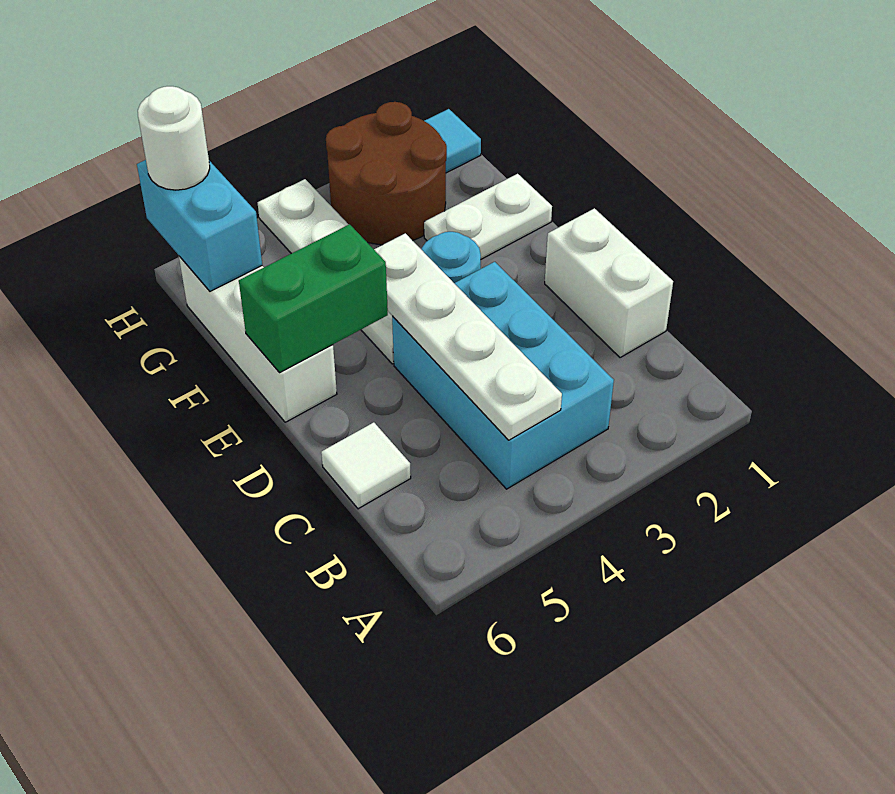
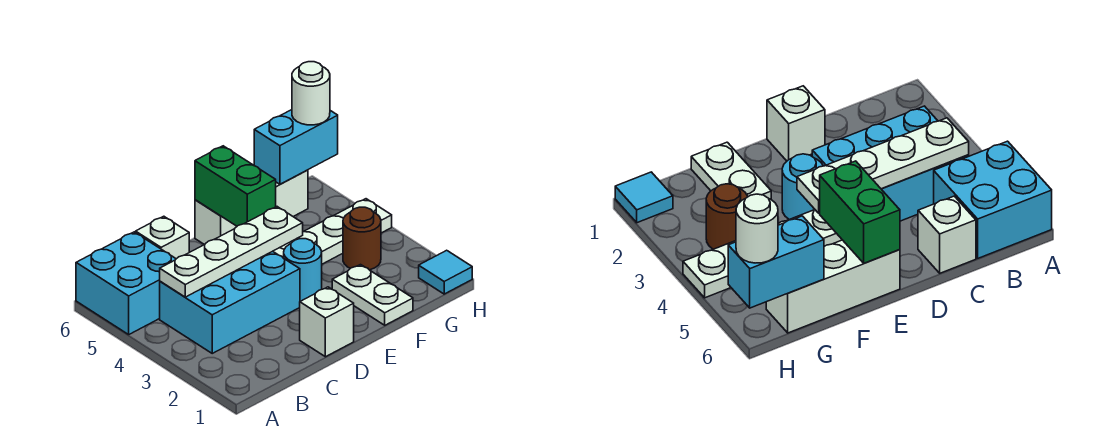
none -> cyan 2x2 brick [76,232,176,334]
white 1x2 brick [545,208,673,358] -> white 1x1 brick [300,287,354,357]
white 1x1 tile [321,422,411,509] -> white 1x1 brick [136,216,189,259]
brown 2x2 round brick [326,102,447,245] -> brown 1x1 round brick [343,207,381,270]

